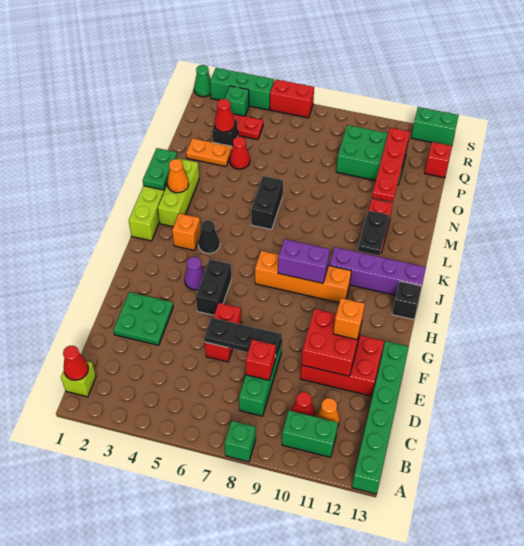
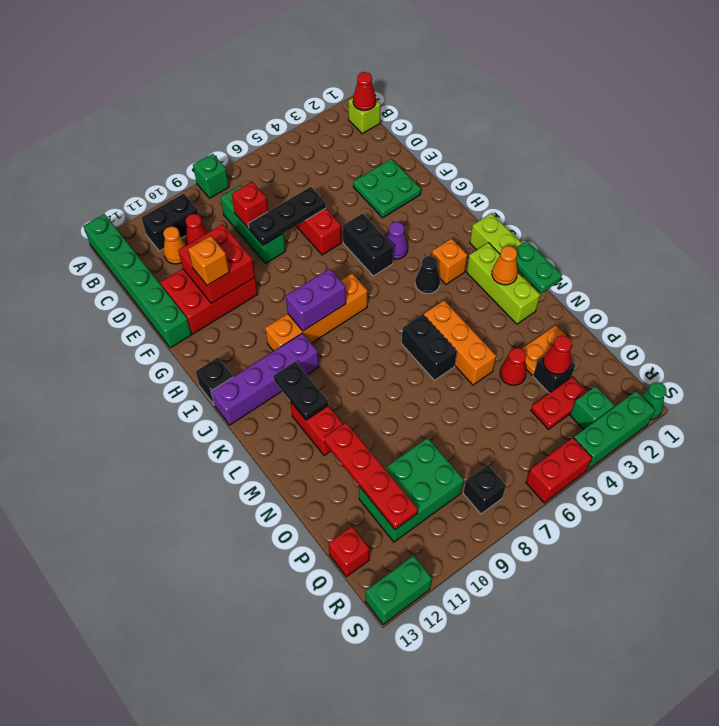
green 1x2 brick [282,410,338,457] -> black 1x2 brick [141,193,198,251]
none -> orange 1x3 brick [424,300,496,385]
none -> black 1x1 brick [463,464,506,514]

